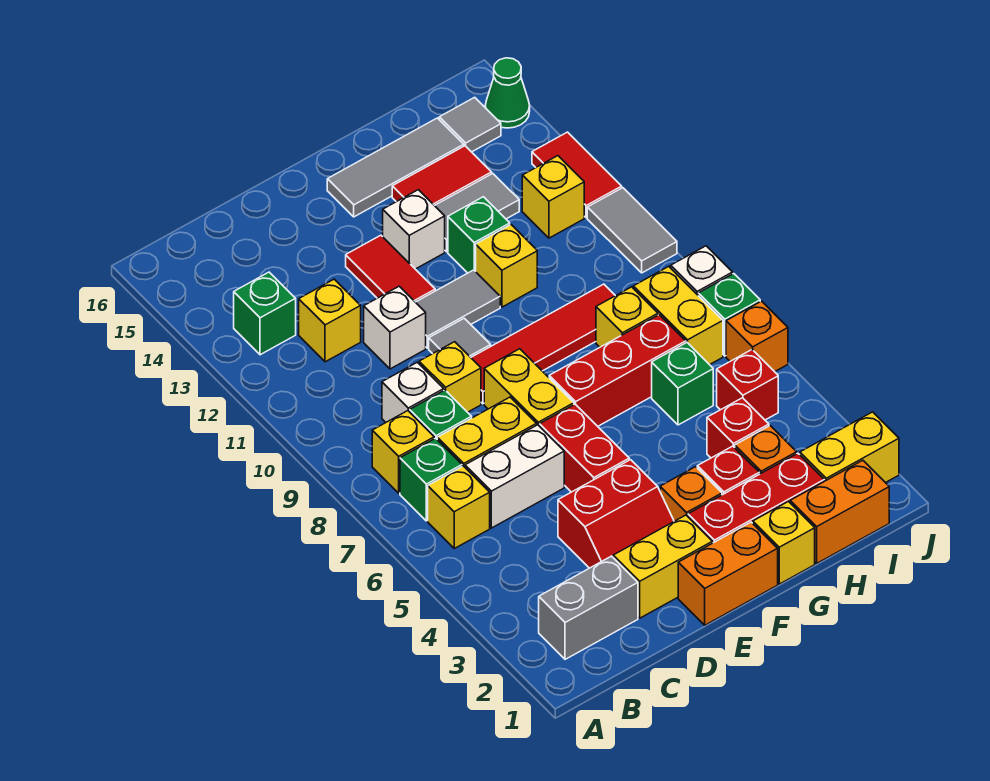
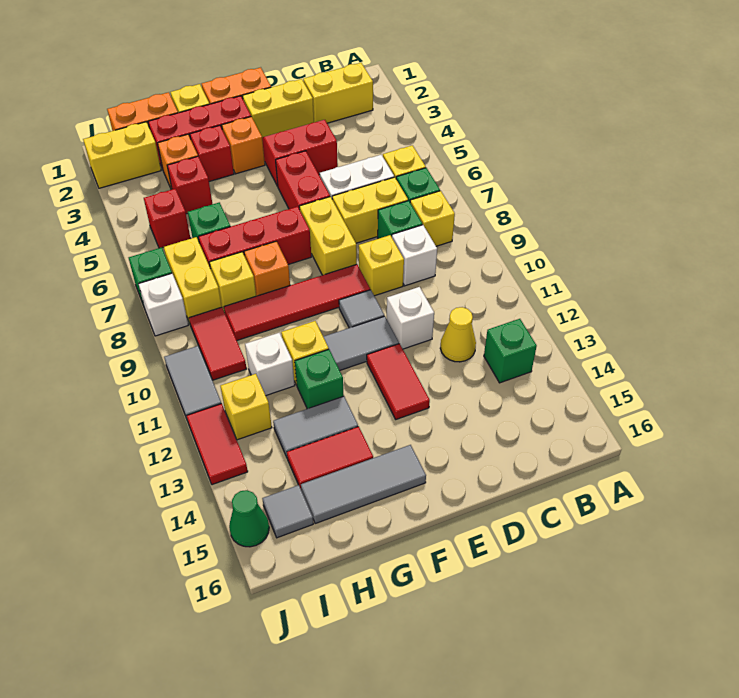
grey 1x2 brick [539,556,638,659] -> yellow 1x2 brick [303,63,373,123]
yellow 1x1 brick [299,279,361,362] -> yellow 1x1 cone [440,307,476,362]
white 1x1 brick [383,190,445,269] -> white 1x1 brick moved to [245,333,295,396]
none -> red 1x2 tile [189,307,247,380]
orange 1x1 brick [726,301,788,372] -> orange 1x1 brick moved to [244,241,290,296]

